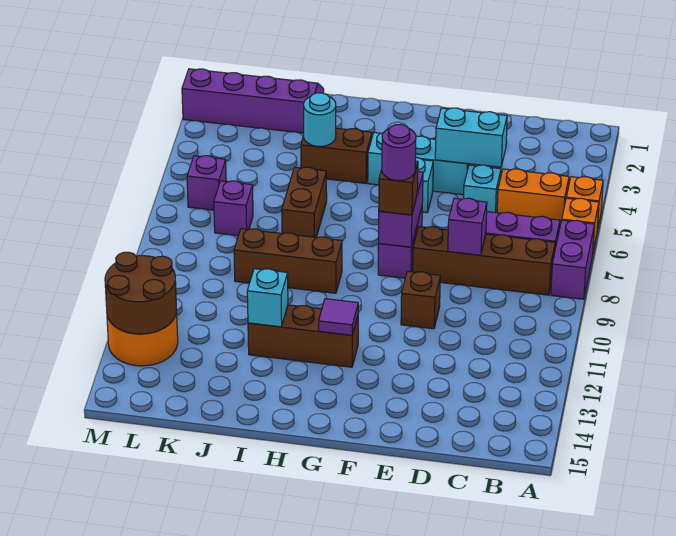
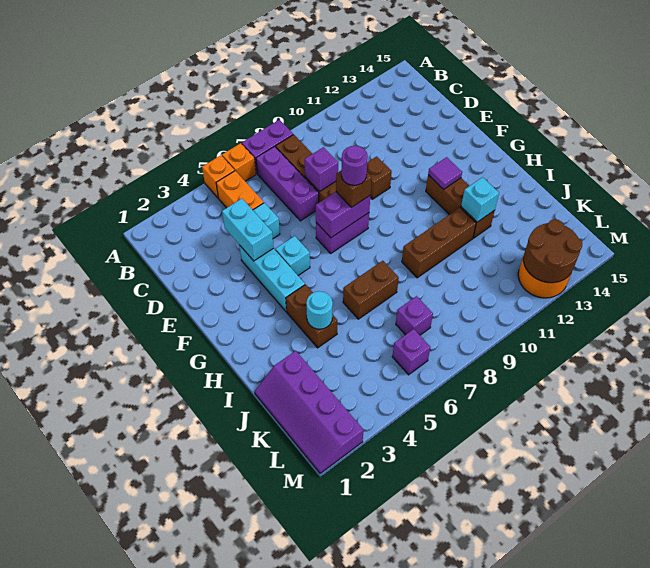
brown 1x3 brick [234,229,342,293] -> brown 1x3 brick turned to [402,208,476,278]

